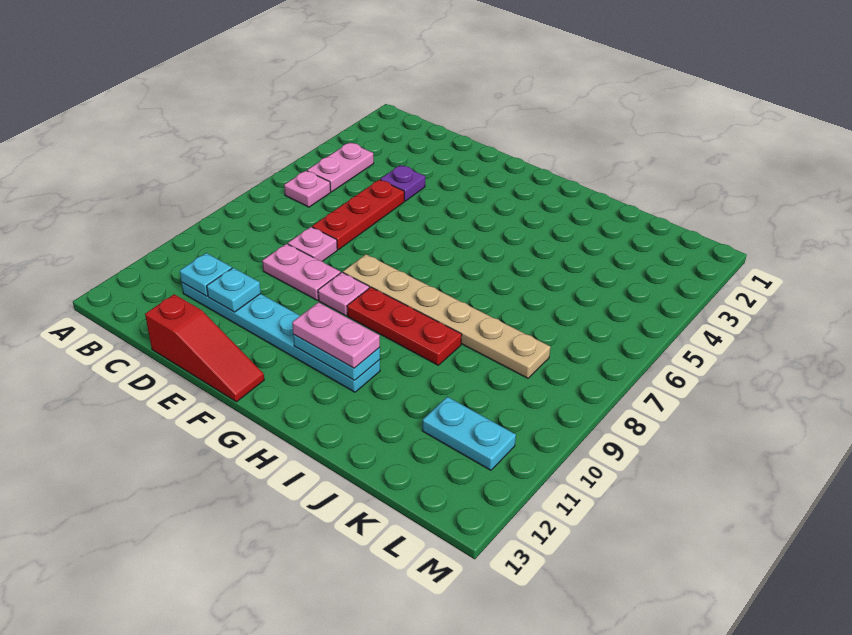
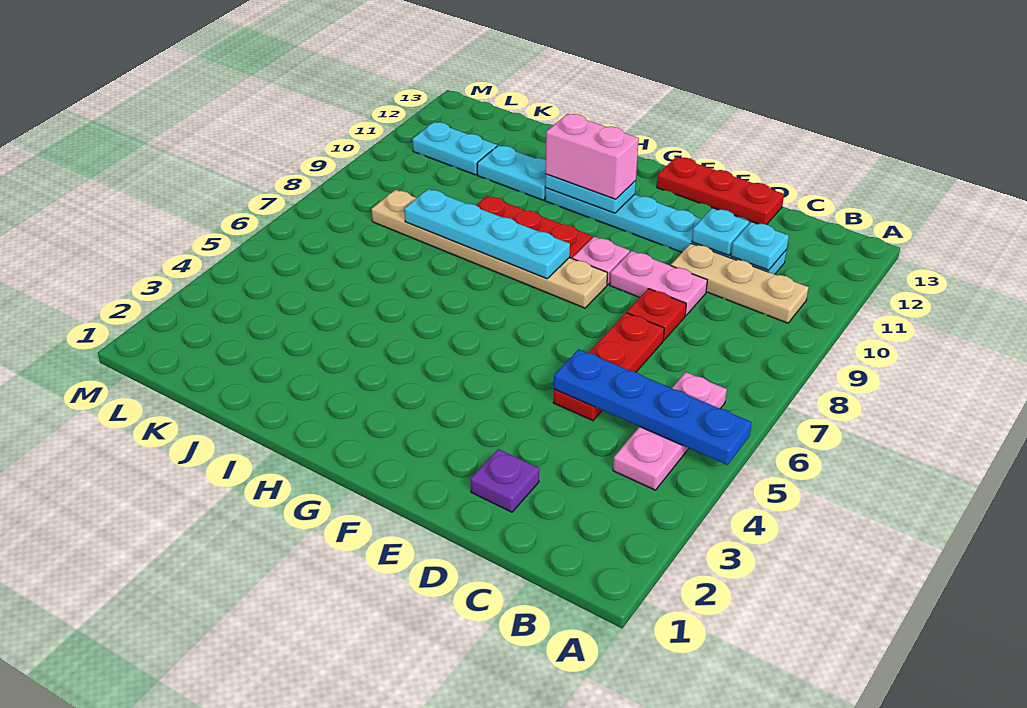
none -> blue 1x4 plate [554,349,752,465]
none -> tan 1x3 plate [671,244,809,323]
purple 1x1 plate [380,165,425,201] -> purple 1x1 plate moved to [470,449,539,512]
pink 1x1 plate [288,227,337,261] -> red 1x1 plate [627,289,686,340]
red 1x3 slope [145,294,264,402] -> red 1x3 plate [657,157,784,225]
none -> cyan 1x4 plate [404,189,570,279]
pink 1x2 plate [292,302,380,368] -> pink 1x2 brick [546,114,639,199]
none -> cyan 1x2 plate [477,145,546,200]

